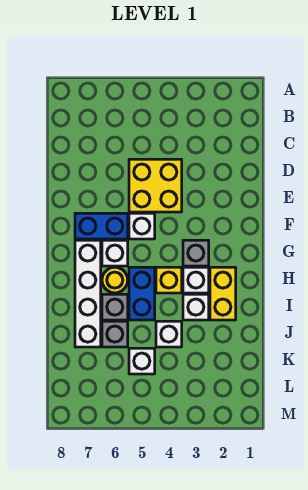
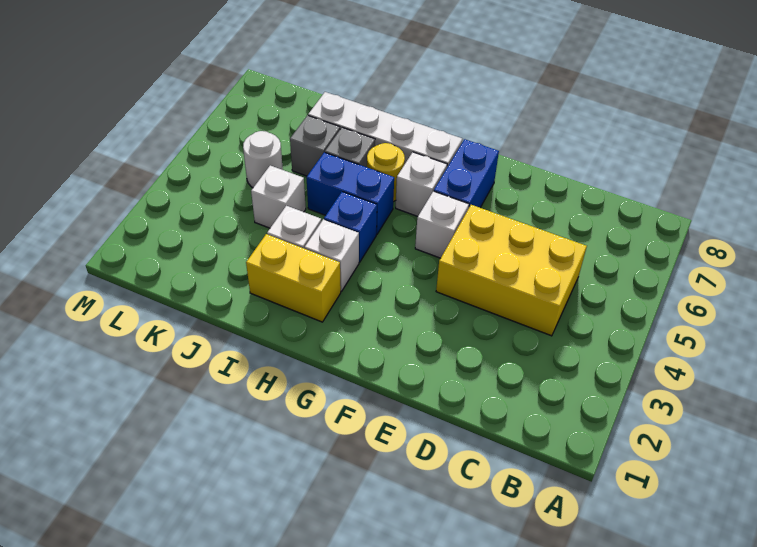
yellow 2x2 brick [129,159,182,212] -> yellow 2x3 brick [436,205,587,336]
grey 1x1 brick [183,240,209,266] -> none
yellow 1x1 brick [156,267,182,293] -> blue 1x1 brick [324,192,377,262]
white 1x1 brick [129,348,155,374] -> white 1x1 round brick [243,131,283,188]

